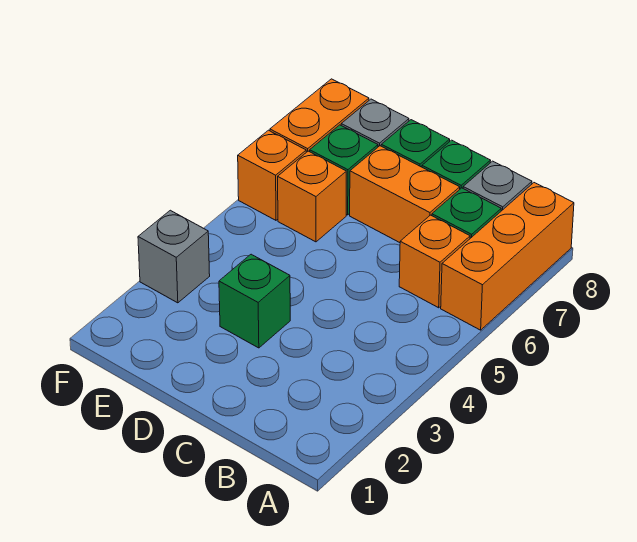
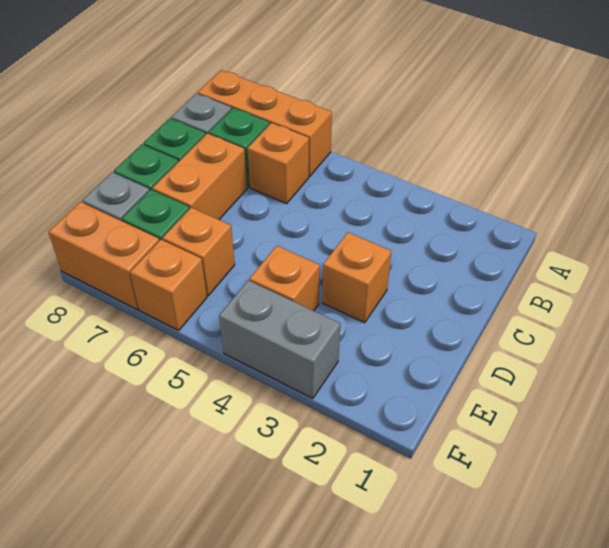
green 1x1 brick [219,254,290,348] -> orange 1x1 brick [322,232,392,323]
none -> orange 1x1 brick [250,246,320,311]
grey 1x1 brick [138,210,210,303] -> grey 1x2 brick [219,280,340,399]

